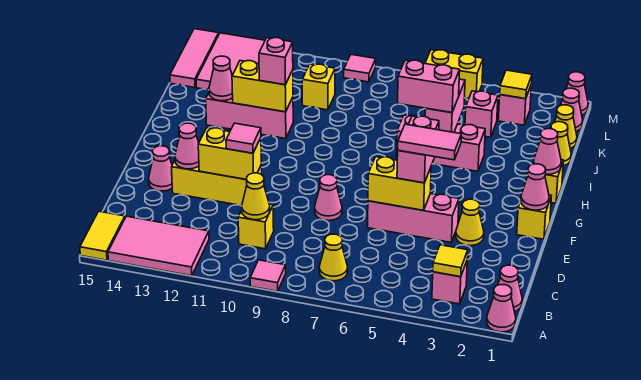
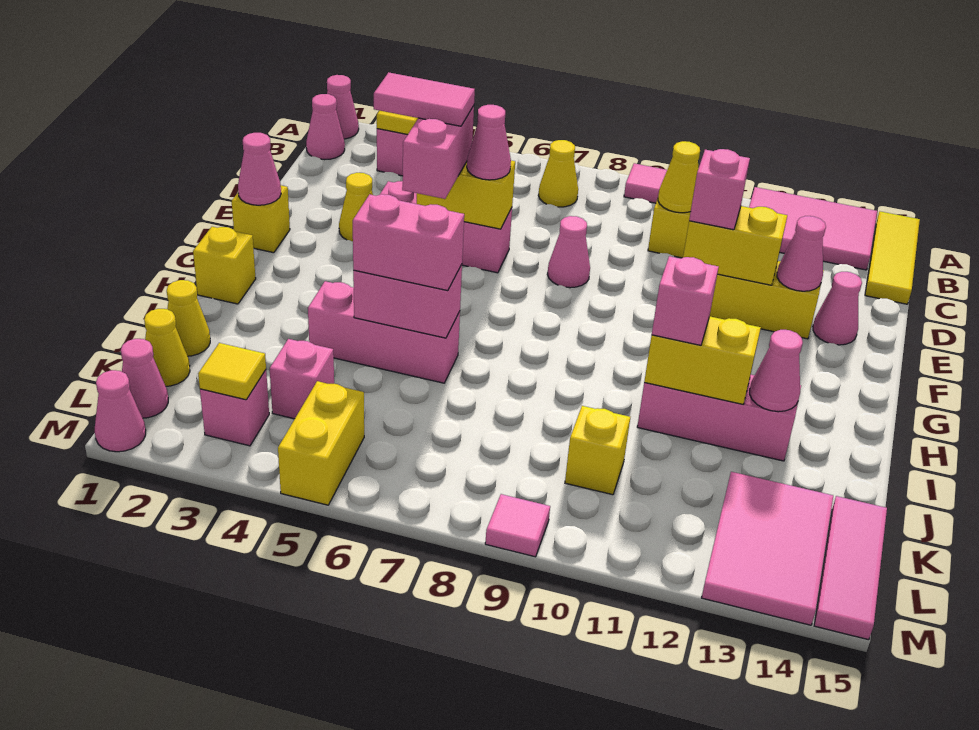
yellow 1x2 tile [80,211,125,260] -> yellow 1x3 tile [865,211,920,304]
pink 1x1 tile [226,123,261,153] -> pink 1x1 brick [689,149,750,230]
pink 1x1 cone [534,129,561,174] -> pink 1x1 cone moved to [467,105,511,180]
pink 1x2 brick [425,79,465,132] -> pink 1x2 brick turned to [353,265,462,338]
yellow 1x2 brick [425,50,483,99] -> yellow 1x2 brick turned to [278,381,364,505]

